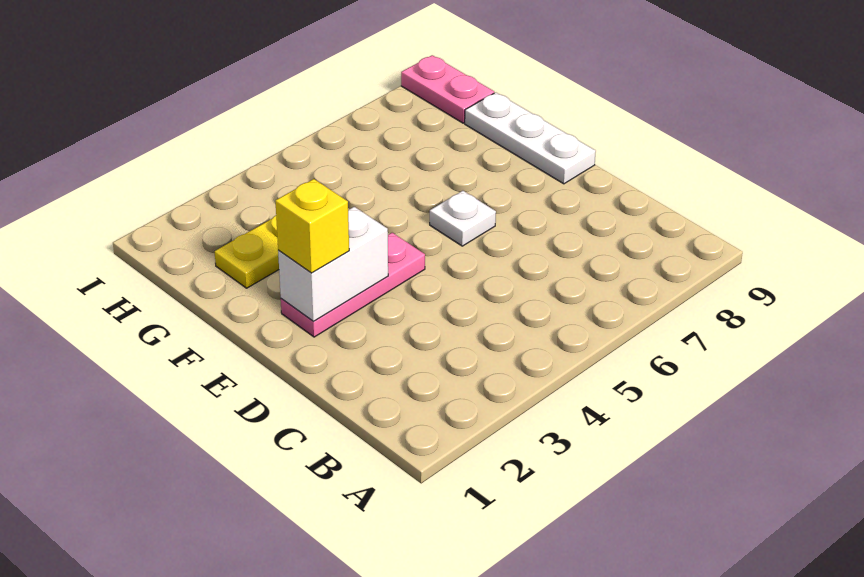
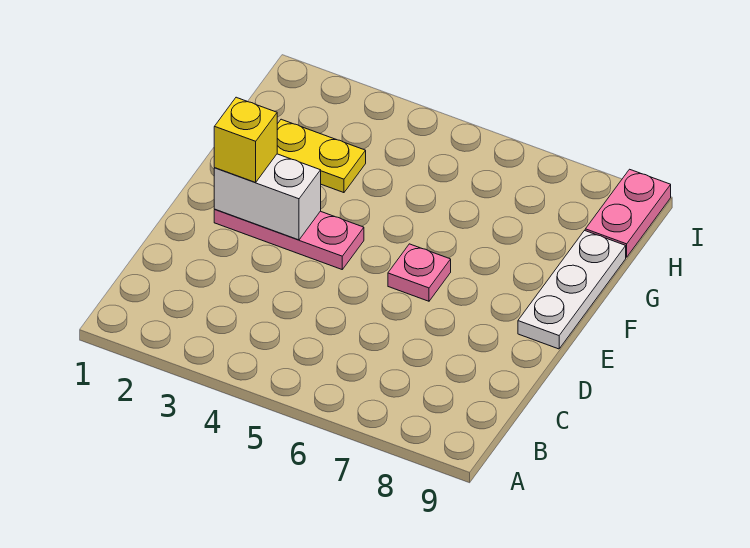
white 1x1 plate [430,191,496,246] -> pink 1x1 plate [388,244,451,301]

